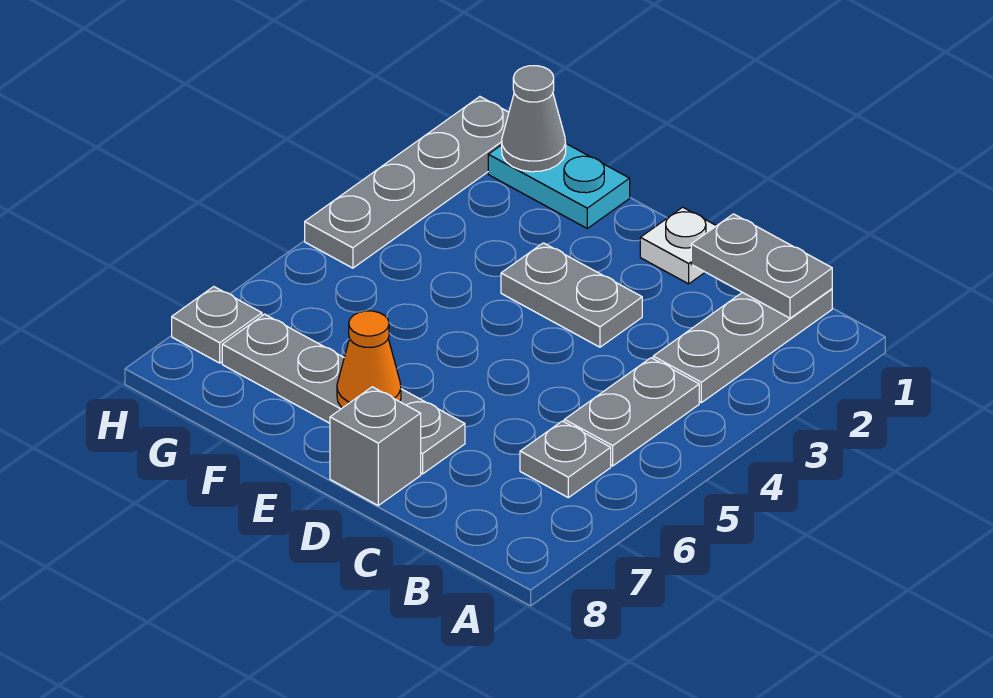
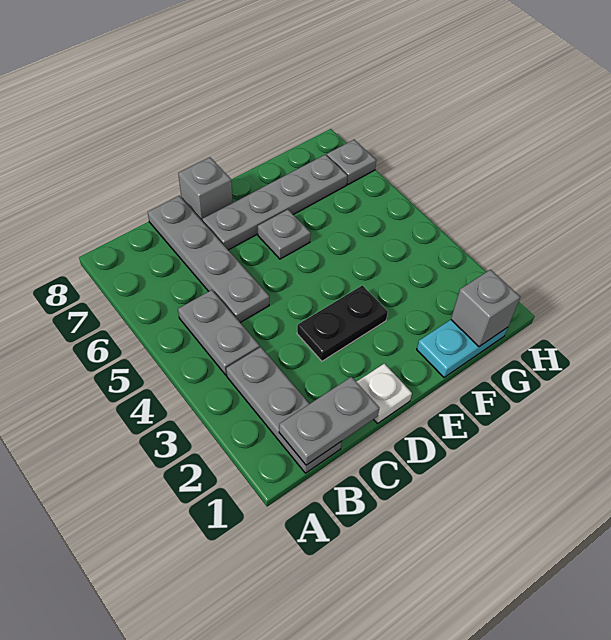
grey 1x1 plate [520,421,611,498] -> grey 1x1 plate moved to [258,210,311,259]
grey 1x2 plate [501,243,642,347] -> black 1x2 plate [297,285,388,361]
orange 1x1 cone [337,311,401,408] -> none
grey 1x1 cone [502,66,566,172] -> grey 1x1 brick [451,270,520,347]
grey 1x4 plate [305,97,509,268] -> grey 1x4 plate moved to [148,196,269,323]

